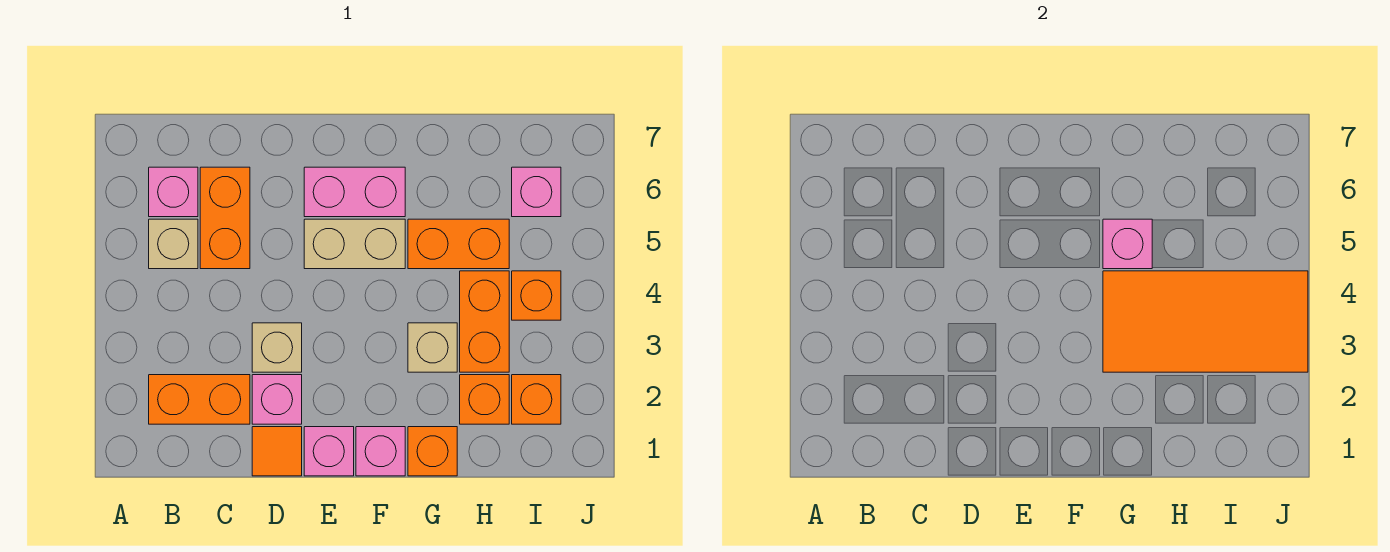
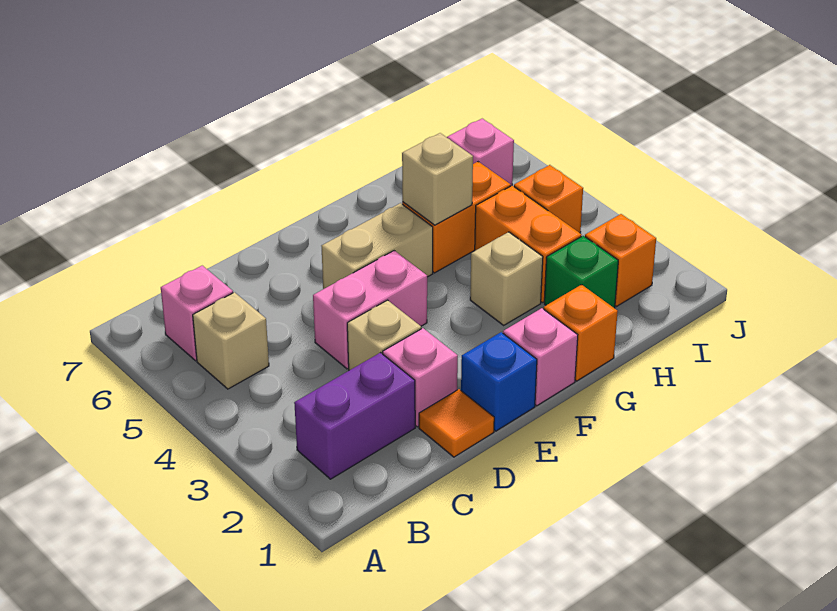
orange 1x2 brick [149,375,250,424] -> purple 1x2 brick [294,353,415,479]
orange 1x2 brick [200,167,250,269] -> none
pink 1x1 brick [304,427,354,476] -> blue 1x1 brick [461,332,537,431]
pink 1x2 brick [304,167,405,217] -> pink 1x2 brick moved to [313,251,427,369]
orange 2x4 tile [1103,271,1308,372] -> none
pink 1x1 brick [1103,219,1152,269] -> tan 1x1 brick [402,133,473,225]
orange 1x1 brick [460,375,509,424] -> green 1x1 brick [544,236,618,308]

